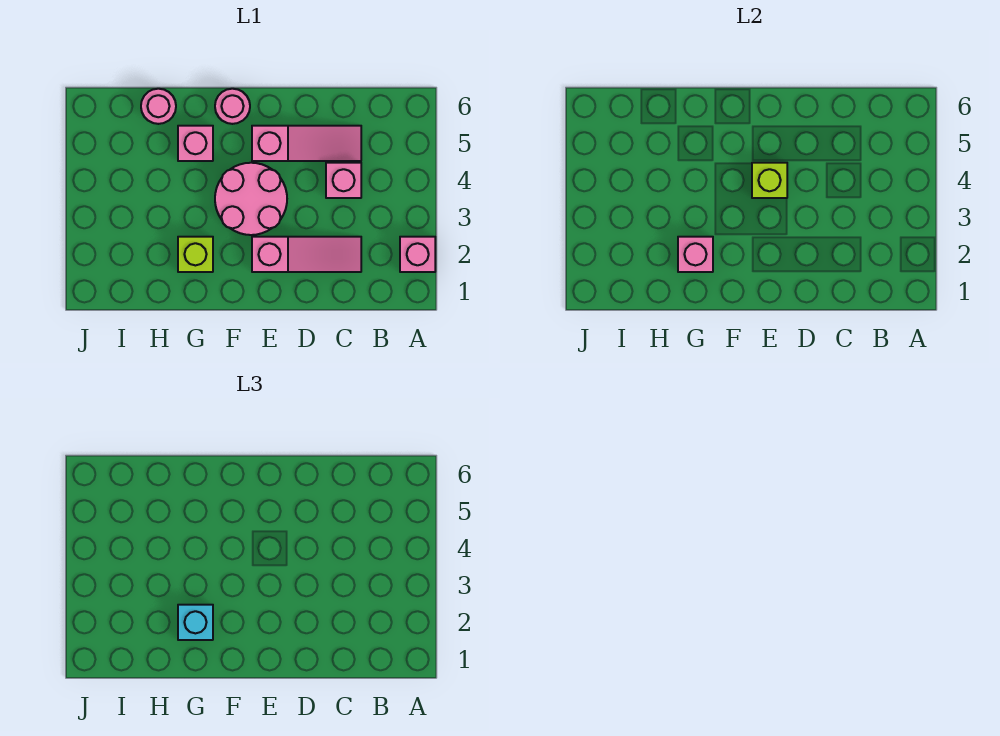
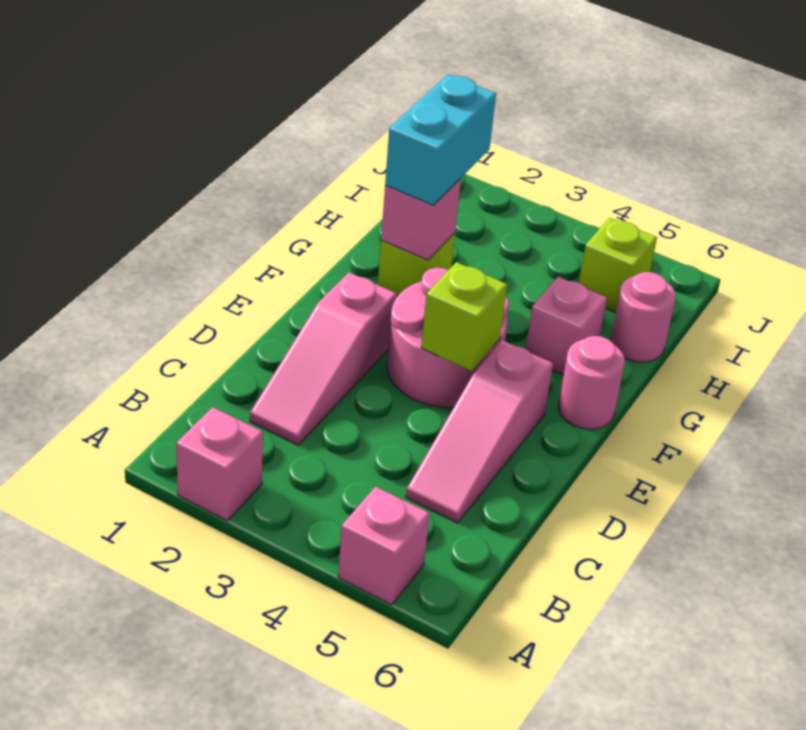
pink 1x1 brick [326,163,361,198] -> pink 1x1 brick moved to [338,487,430,605]
cyan 1x1 brick [178,605,213,640] -> cyan 1x2 brick [385,74,496,205]
none -> lime 1x1 brick [579,218,657,313]

